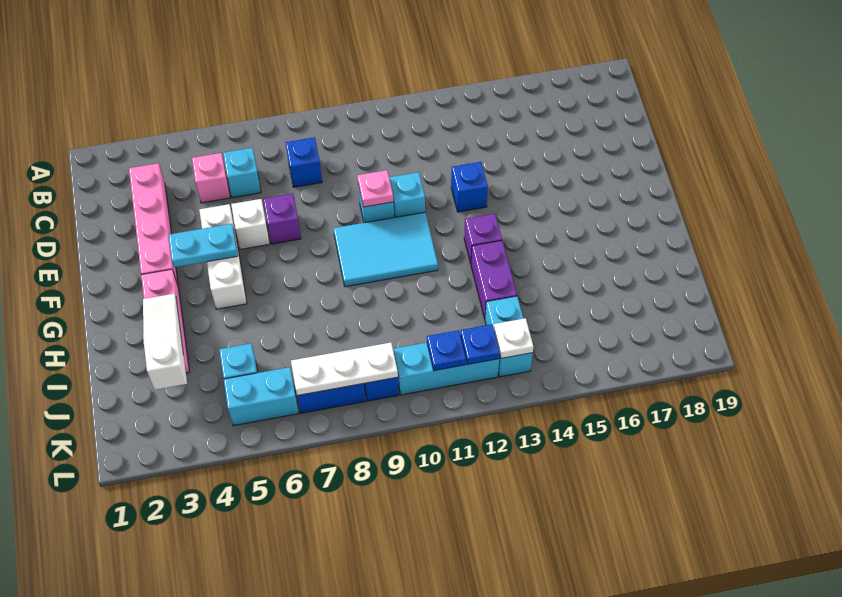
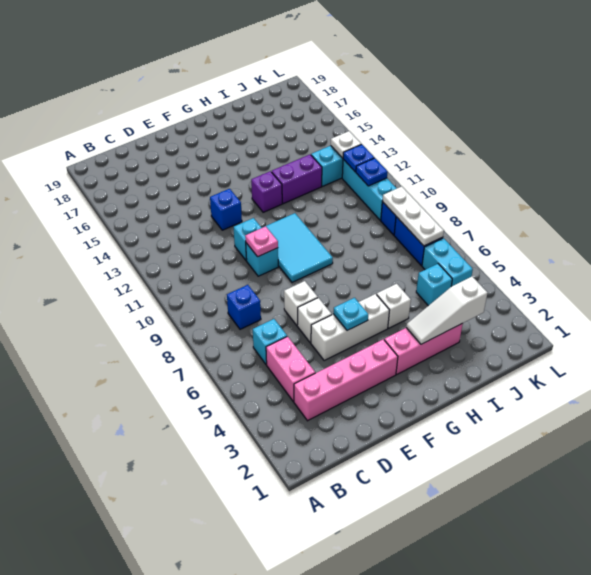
pink 1x1 brick [192,153,230,203] -> pink 1x2 brick [266,336,315,401]
purple 1x1 brick [263,194,301,244] -> white 1x1 brick [284,281,318,325]
cyan 1x2 plate [168,224,238,267] -> cyan 1x1 plate [333,298,368,330]
none -> white 1x1 brick [377,284,411,328]

